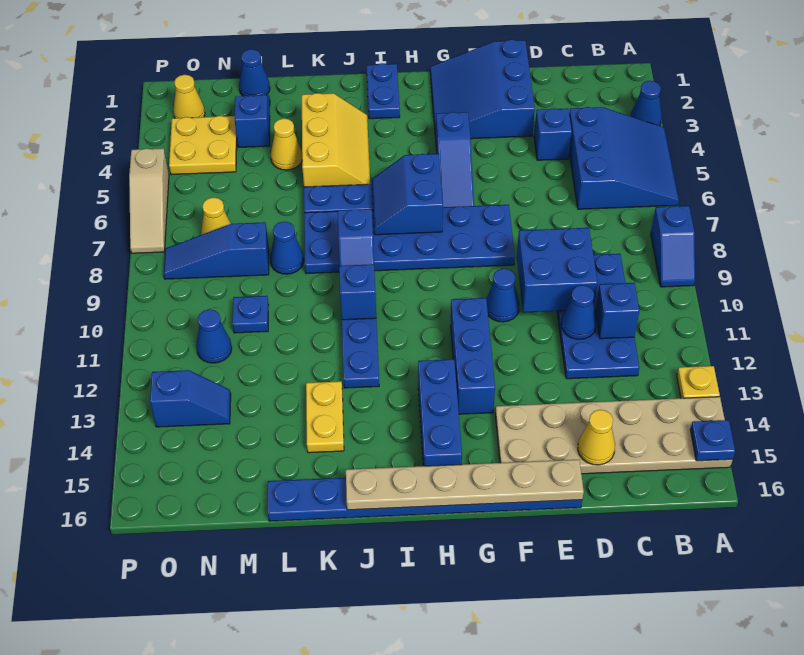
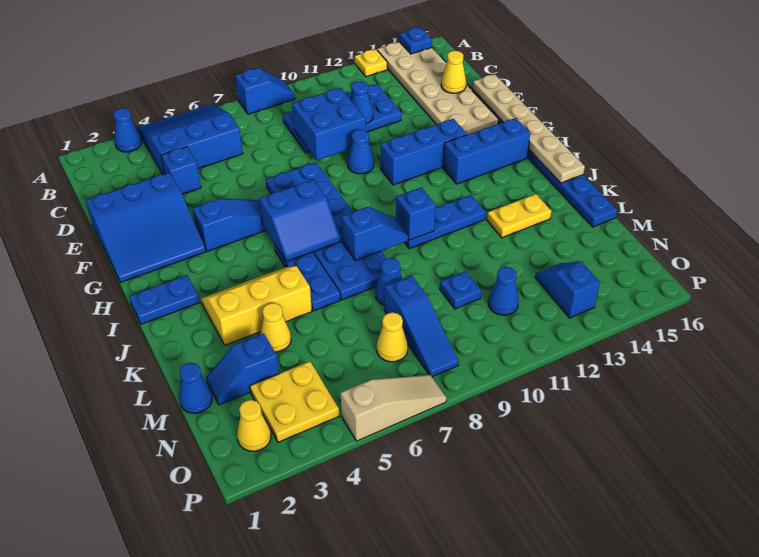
blue 1x1 brick [596,283,640,339] -> none

